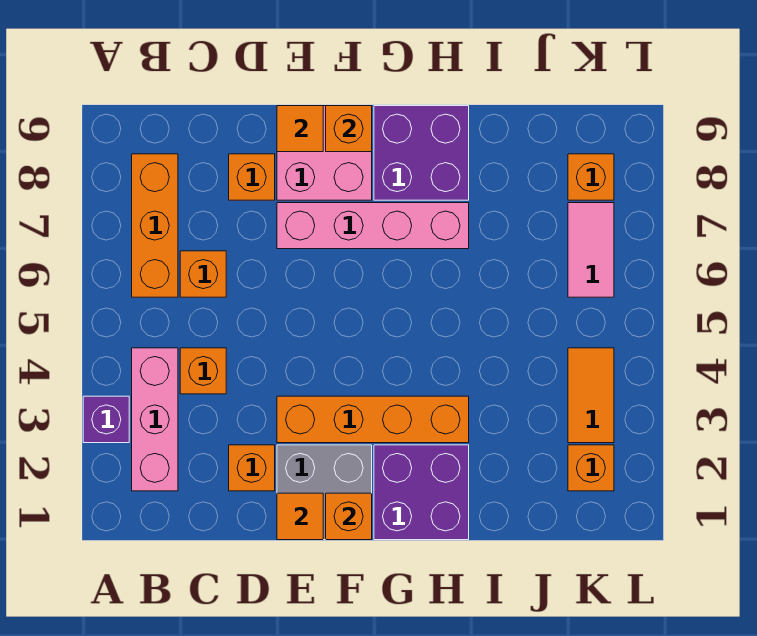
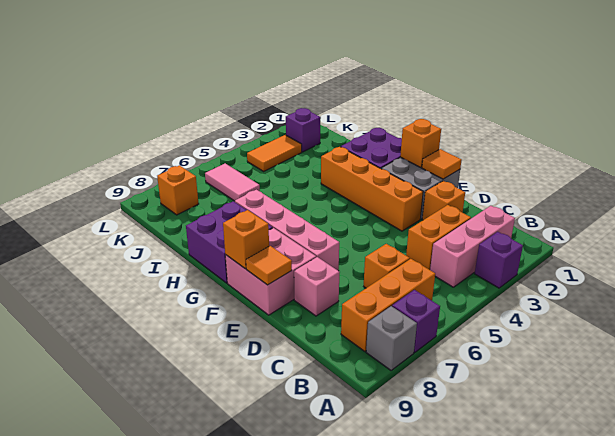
none -> purple 1x1 brick [392,290,440,353]
none -> grey 1x1 brick [366,306,417,370]
orange 1x1 brick [180,348,226,394] -> orange 1x2 brick [406,205,471,270]
orange 1x1 brick [229,154,275,200] -> pink 1x1 brick [294,257,340,316]
orange 1x1 brick [568,445,614,491] -> purple 1x1 brick [286,108,321,152]
pink 1x2 tile [568,203,614,297] -> pink 1x2 tile turned to [205,163,260,201]

